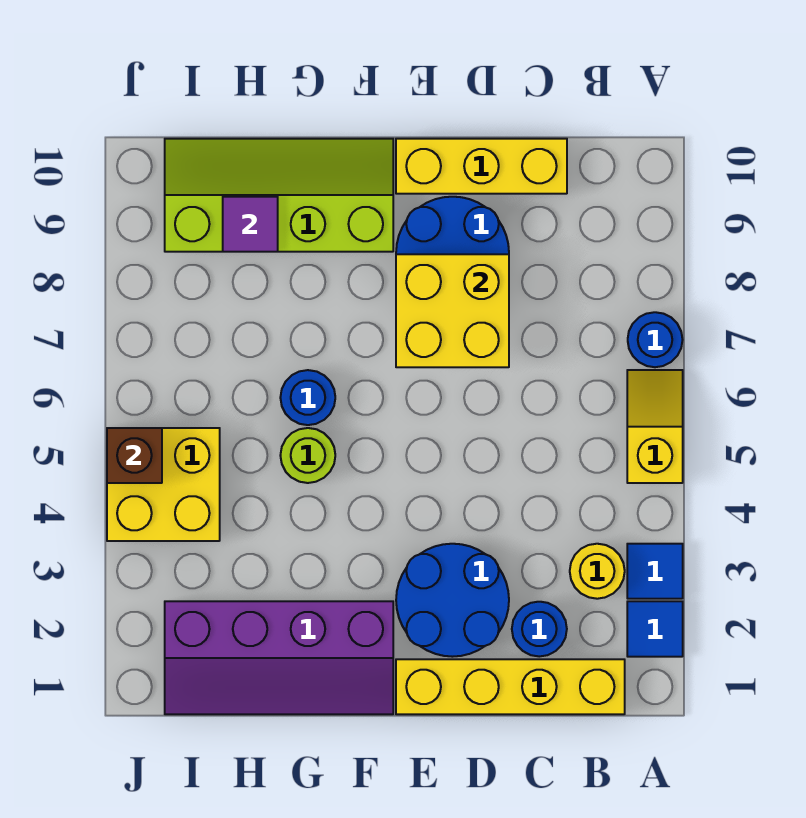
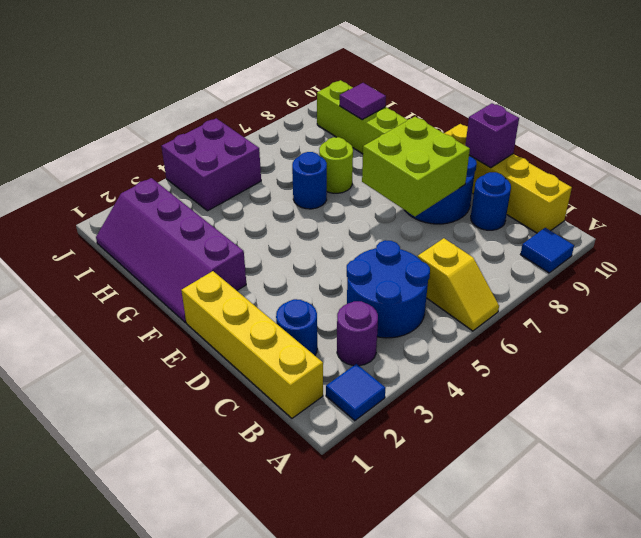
blue 1x1 tile [627,544,683,599] -> blue 1x1 tile moved to [521,228,574,273]
yellow 1x2 slope [627,370,683,483] -> yellow 1x2 slope turned to [418,238,499,331]
blue 1x1 round brick [628,312,683,367] -> blue 1x1 round brick moved to [471,172,511,230]
yellow 1x1 round brick [570,544,625,599] -> purple 1x1 round brick [337,301,378,366]
yellow 1x3 brick [396,139,567,194] -> yellow 1x4 brick [444,124,572,233]
blue 2x2 round brick [396,544,509,657] -> blue 2x2 round brick moved to [347,240,430,338]
yellow 2x2 brick [396,254,509,367] -> lime 2x2 brick [362,117,470,216]
none -> purple 1x1 brick [465,103,519,168]
lime 1x1 round brick [280,428,335,483] -> lime 1x1 round brick moved to [319,137,353,193]
yellow 2x2 brick [107,428,220,541] -> purple 2x2 brick [162,118,261,211]
brown 1x1 brick [107,428,162,483] -> none

